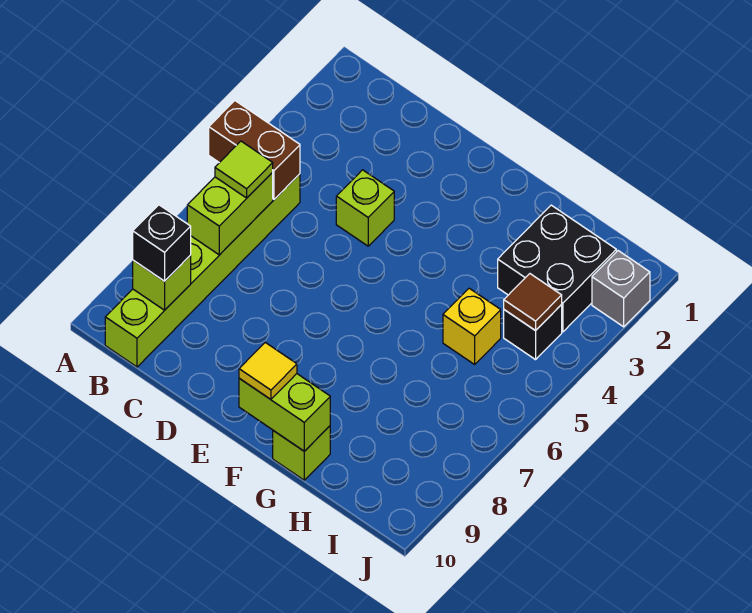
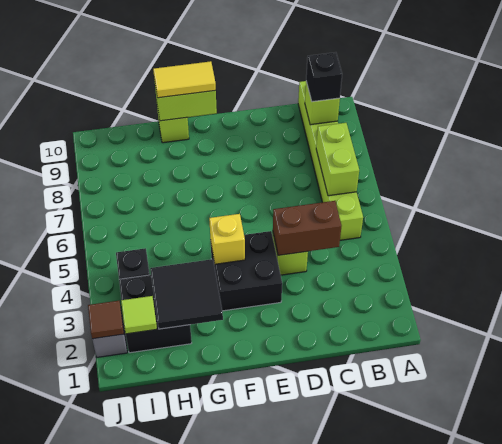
brown 1x2 brick [209,101,300,199] -> brown 1x2 brick moved to [273,201,341,255]
lime 1x1 tile [215,141,273,198] -> lime 1x1 tile moved to [121,296,157,334]
none -> black 2x2 brick [211,231,282,311]
yellow 1x1 tile [239,343,297,399] -> yellow 1x2 tile [153,61,216,98]
none -> black 2x2 tile [150,259,223,329]
yellow 1x1 brick [443,288,501,364] -> yellow 1x1 brick moved to [209,214,245,264]
brown 1x1 tile [504,274,562,331] -> brown 1x1 tile moved to [88,301,124,339]

